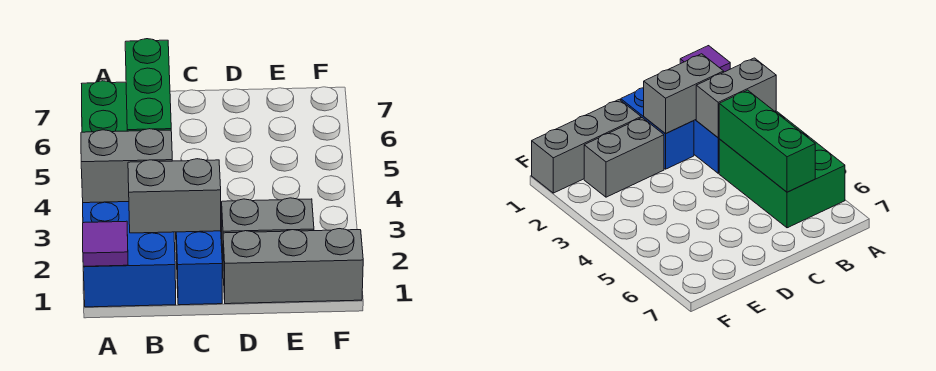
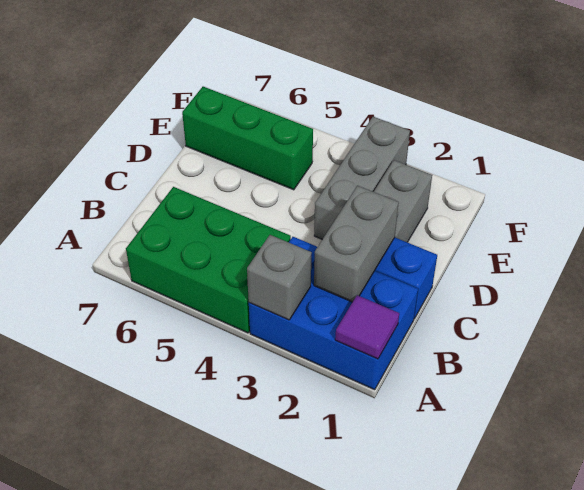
grey 1x2 brick [81,129,172,203] -> grey 1x1 brick [247,235,312,320]
green 1x3 brick [125,39,171,131] -> green 1x3 brick moved to [182,87,313,190]
grey 1x3 brick [223,229,363,304] -> grey 1x3 brick moved to [314,117,410,239]

